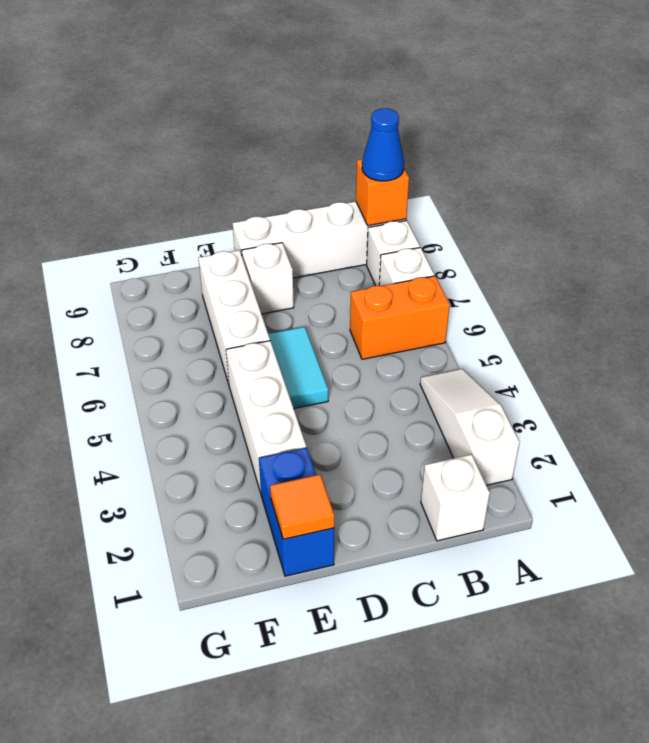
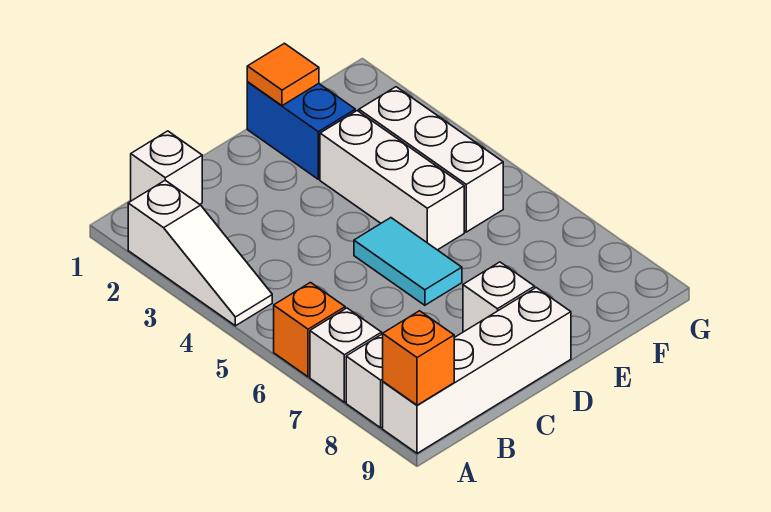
orange 1x2 brick [350,276,450,359] -> orange 1x1 brick [274,283,345,377]
blue 1x1 cone [362,109,404,181] -> none
white 1x3 brick [199,250,270,384] -> white 1x3 brick moved to [359,87,503,232]

